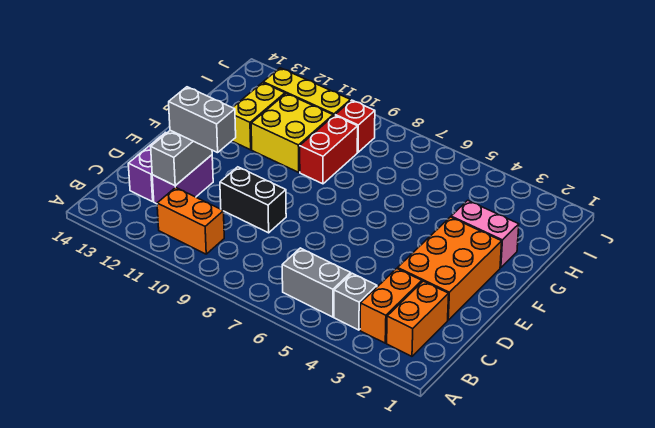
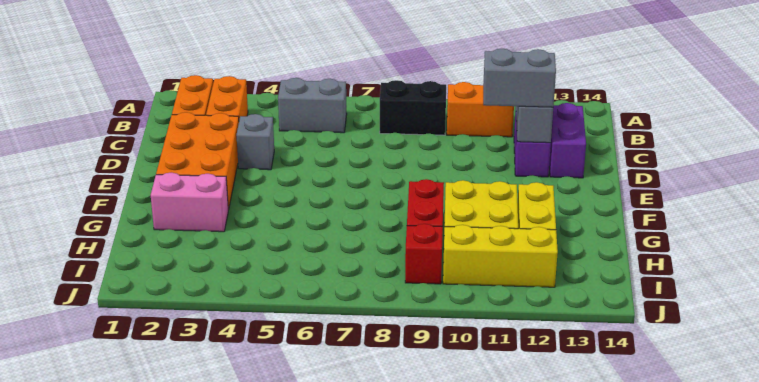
grey 1x1 brick [334,273,377,330] -> grey 1x1 brick moved to [236,114,274,170]
black 1x2 brick [220,167,286,233] -> black 1x2 brick moved to [380,80,446,135]

